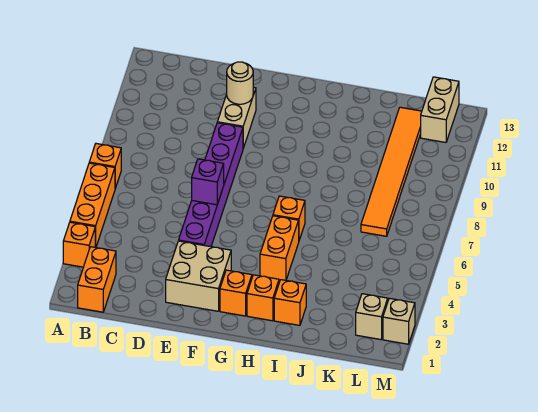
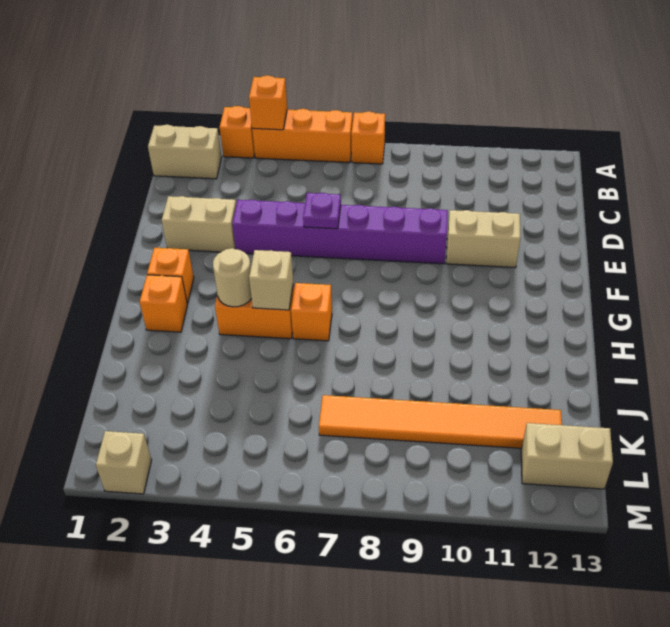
orange 1x2 brick [78,247,116,312] -> tan 1x2 brick [148,125,222,179]
tan 2x2 brick [166,241,231,311] -> tan 1x2 brick [162,196,236,252]
purple 1x1 brick [192,159,224,205] -> purple 1x1 plate [303,193,341,229]
tan 1x1 round brick [227,62,253,104] -> tan 1x1 round brick moved to [213,248,252,307]
orange 1x1 brick [274,280,306,325] -> orange 1x1 brick moved to [249,75,287,130]
tan 1x1 brick [356,294,388,340] -> tan 1x1 brick moved to [249,250,293,310]

